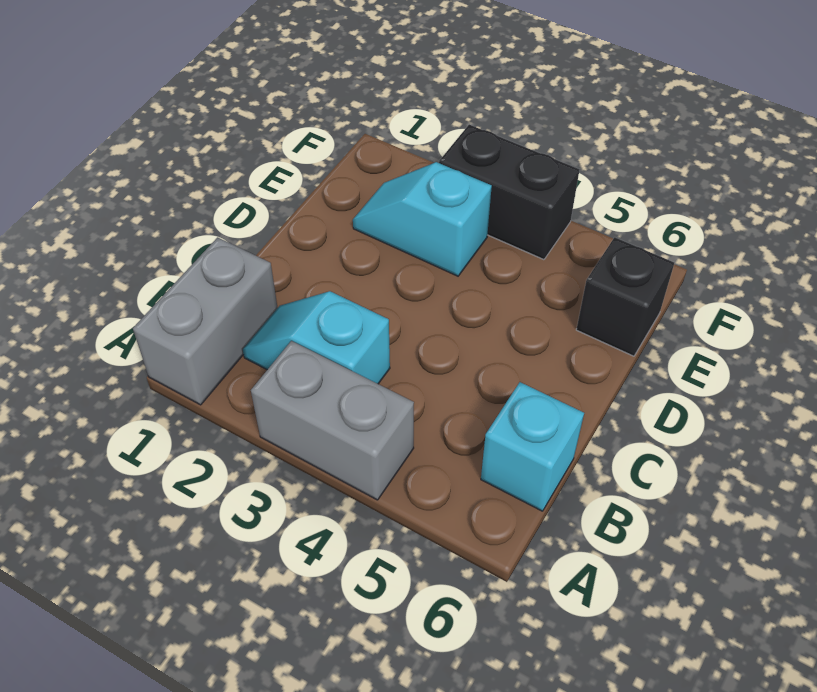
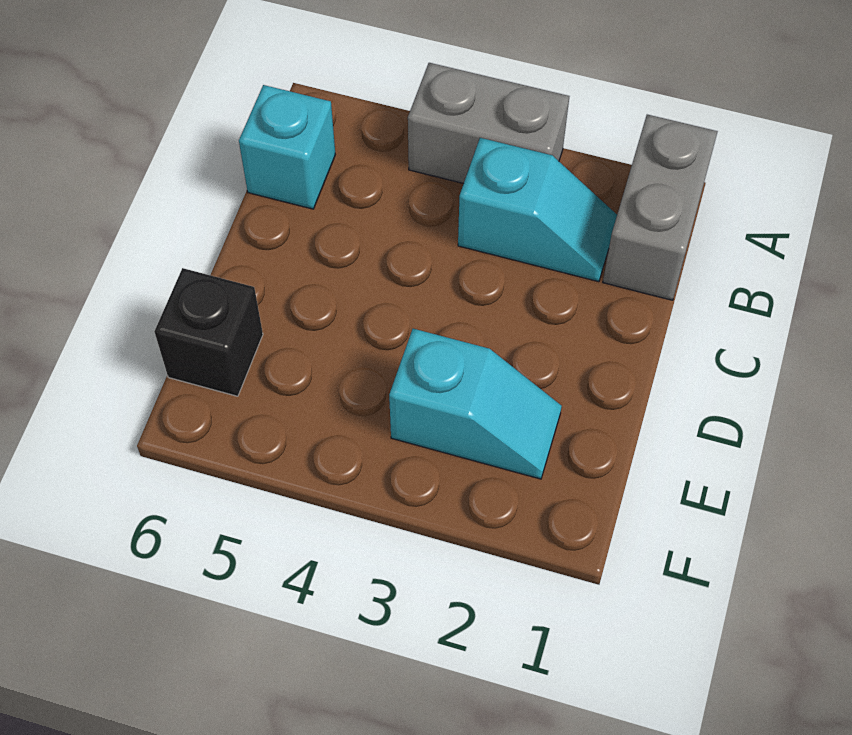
black 1x2 brick [439,125,579,260] -> none

